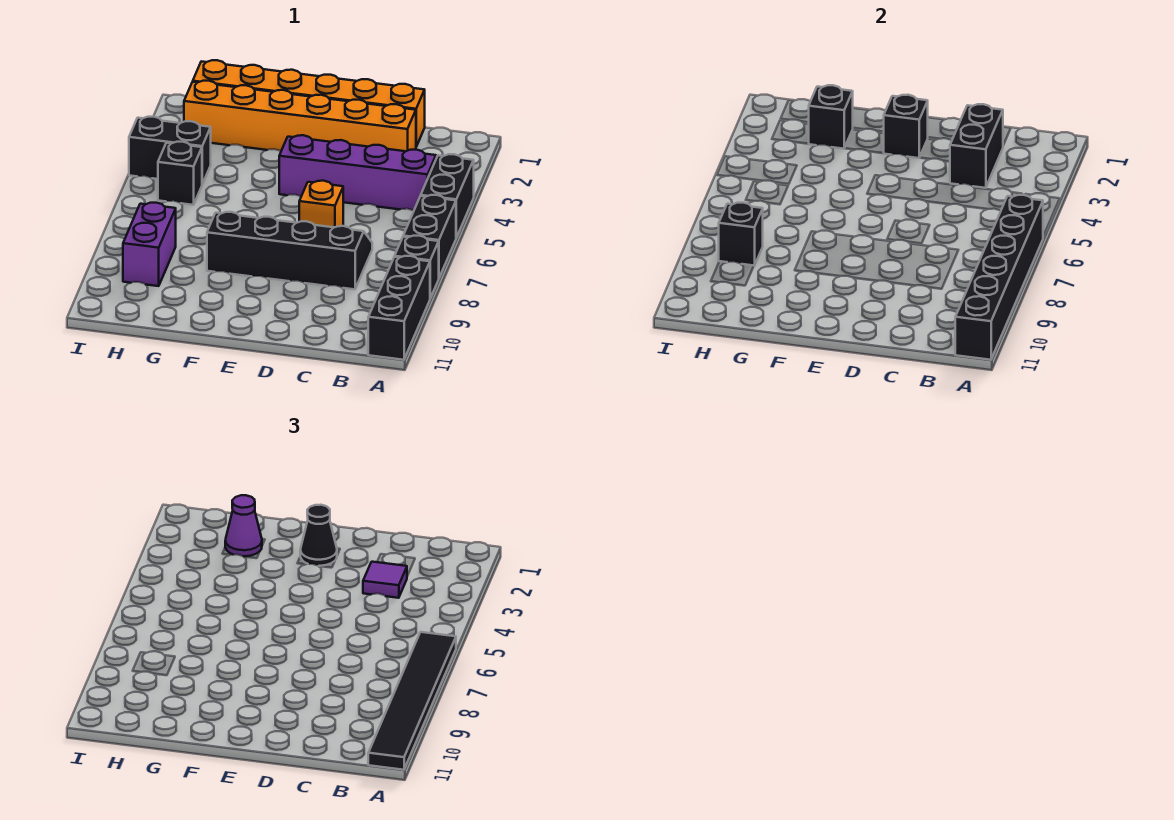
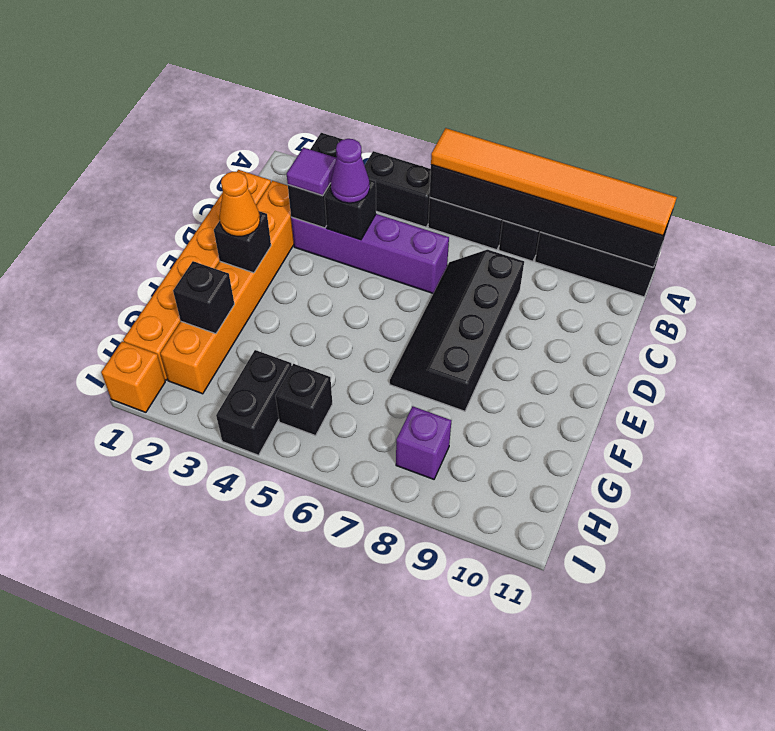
black 1x6 tile [368,632,456,770] -> orange 1x6 tile [431,128,677,235]
purple 1x4 brick [279,135,436,211] -> purple 1x4 brick turned to [291,214,449,293]
black 1x2 brick [950,104,1003,188] -> black 1x2 brick turned to [288,133,343,228]
orange 1x1 brick [299,181,343,227] -> orange 1x1 brick moved to [101,341,165,412]
black 1x1 cone [300,505,337,566] -> orange 1x1 cone [220,172,260,236]
purple 1x1 cone [225,495,262,556] -> purple 1x1 cone moved to [330,139,370,203]
purple 1x2 brick [123,203,176,286] -> purple 1x1 brick [396,406,451,479]
black 1x1 brick [719,203,763,266] -> black 1x1 brick moved to [325,179,376,240]

